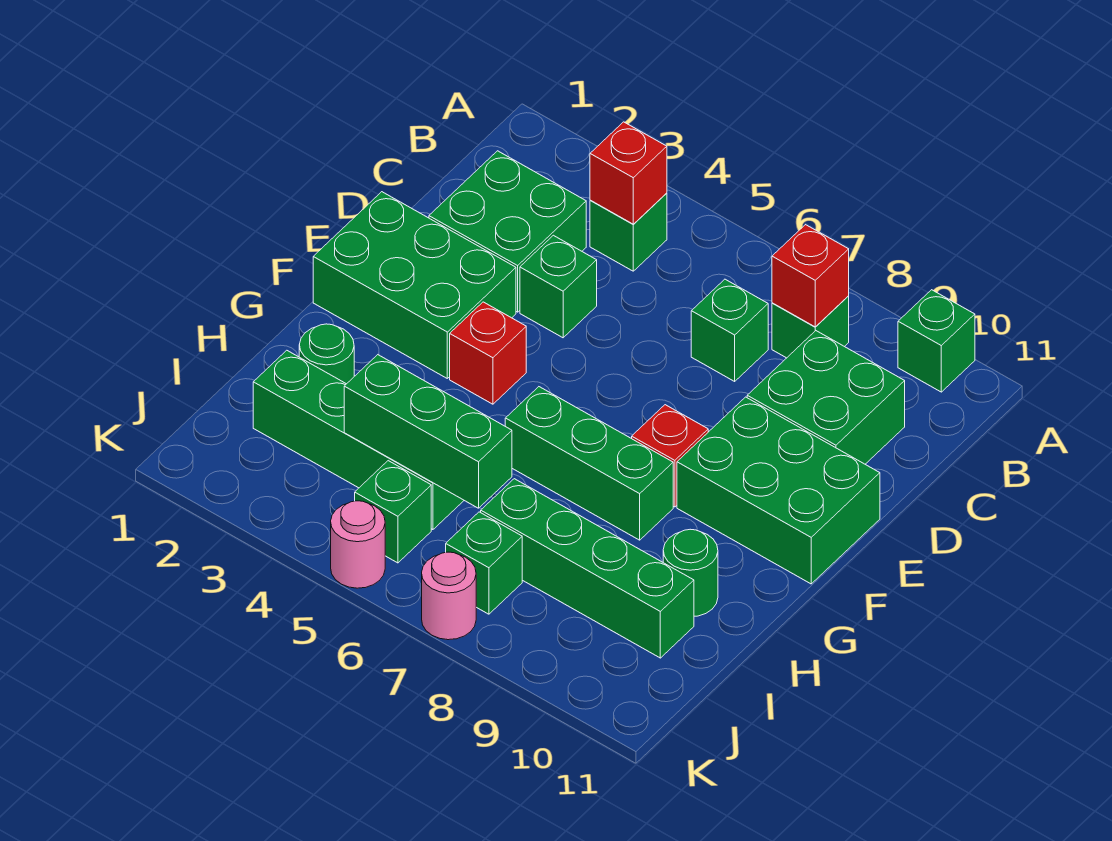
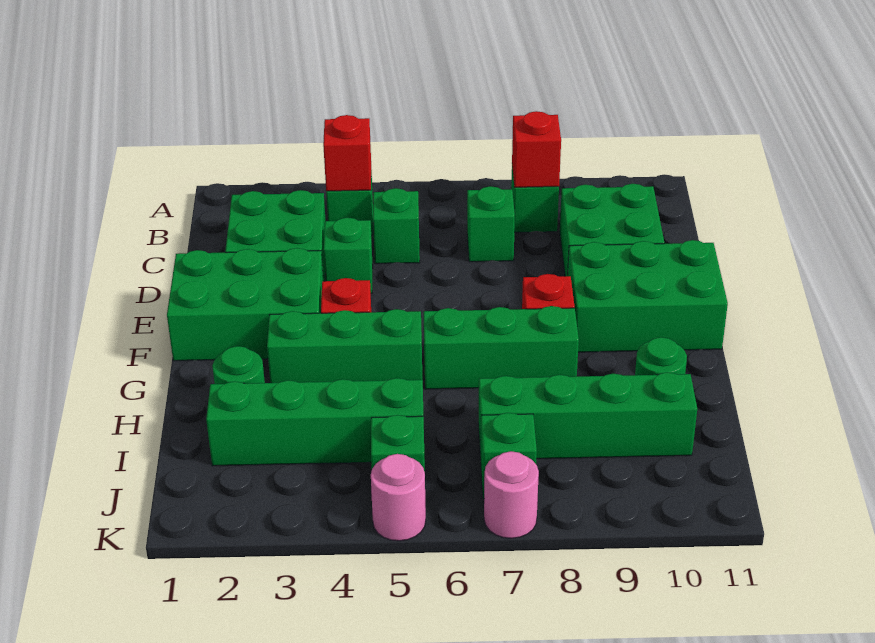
green 1x1 brick [898,290,975,392] -> green 1x1 brick moved to [373,188,420,264]
green 1x3 brick [344,355,512,508] -> green 1x3 brick moved to [267,309,422,383]

